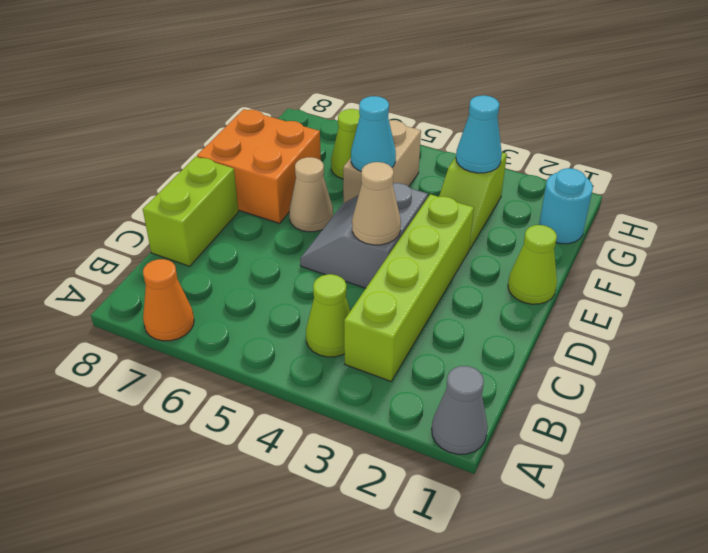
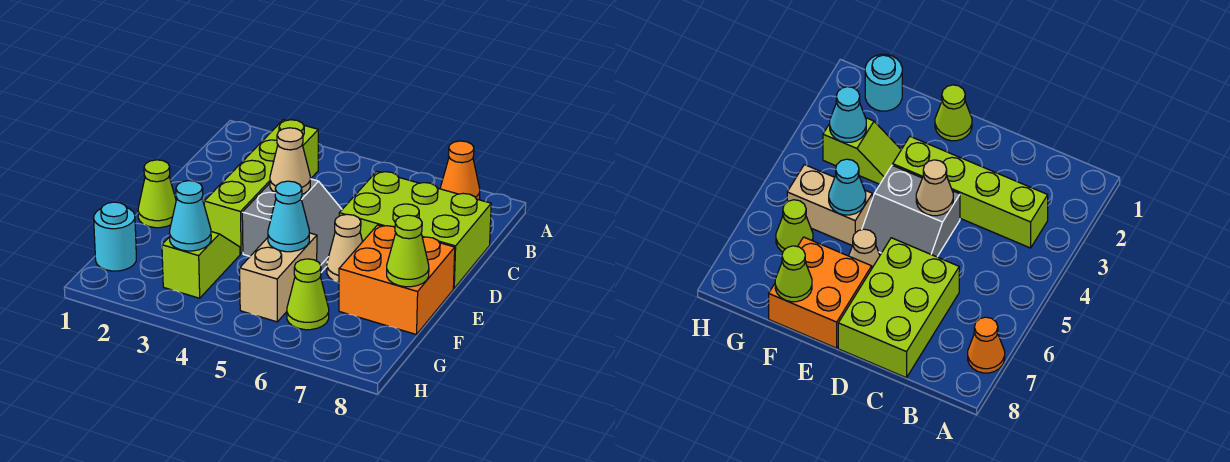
grey 1x1 cone [432,366,488,454] -> none
lime 1x1 cone [306,274,350,357] -> lime 1x1 cone moved to [387,215,429,287]
lime 1x2 brick [143,157,239,266] -> lime 2x3 brick [339,171,491,288]

